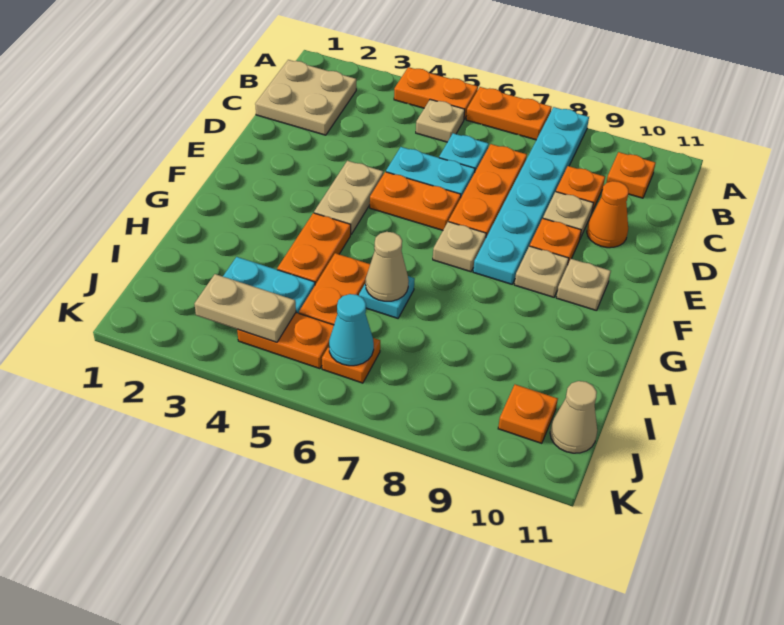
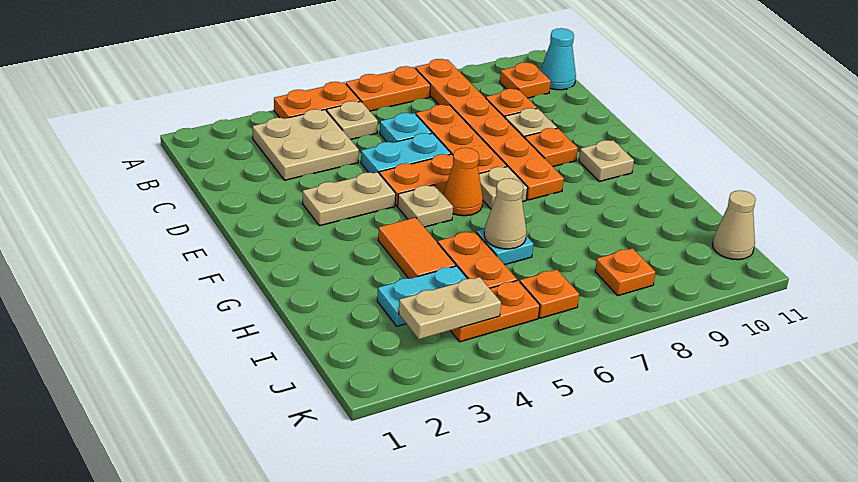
cyan 1x6 plate [473,107,589,284] -> orange 1x6 plate [415,59,564,200]
tan 2x2 plate [255,60,356,135] -> tan 2x2 plate moved to [253,109,359,180]
orange 1x1 cone [587,181,628,248] -> orange 1x1 cone moved to [443,148,483,216]
tan 1x2 plate [314,161,383,234] -> tan 1x2 plate turned to [302,172,396,226]
tan 1x1 plate [514,246,569,297] -> tan 1x1 plate moved to [398,185,453,227]
orange 1x2 plate [277,213,351,285] -> orange 1x2 tile [378,217,456,279]
cyan 1x1 cone [329,294,374,366] -> cyan 1x1 cone moved to [540,28,576,90]
orange 1x1 plate [498,385,558,443] -> orange 1x1 plate moved to [595,248,655,296]

